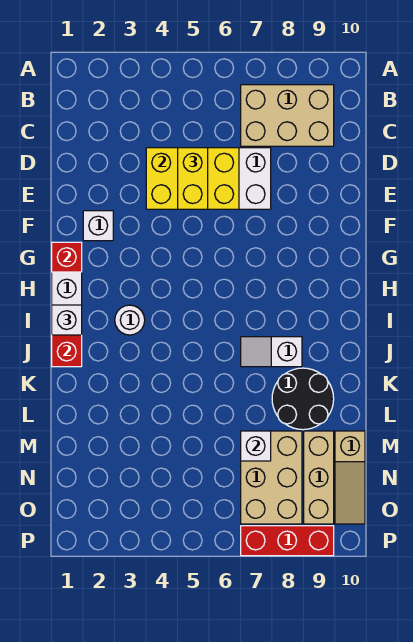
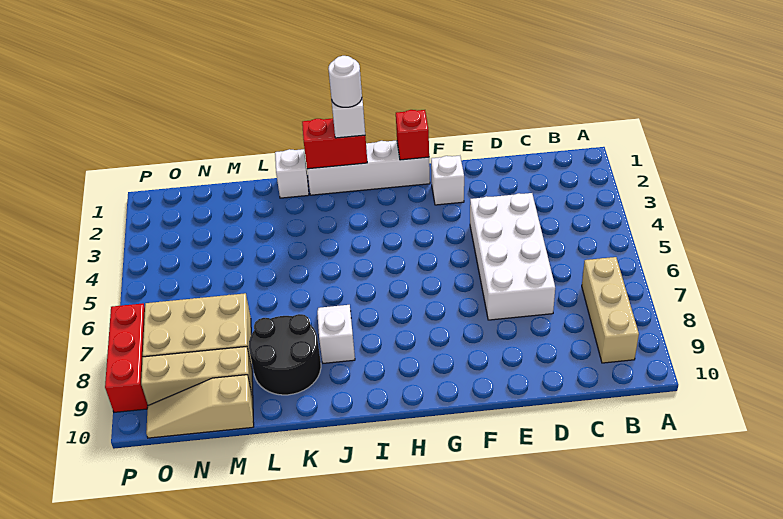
tan 2x3 brick [241,85,334,146] -> tan 1x3 brick [582,257,639,363]
yellow 2x3 brick [146,148,239,209] -> none
yellow 1x2 brick [178,148,208,209] -> none
white 1x1 round brick [115,305,145,335] -> white 1x1 round brick moved to [328,56,362,107]
white 1x1 brick [241,431,271,461] -> white 1x1 brick moved to [275,149,309,198]

